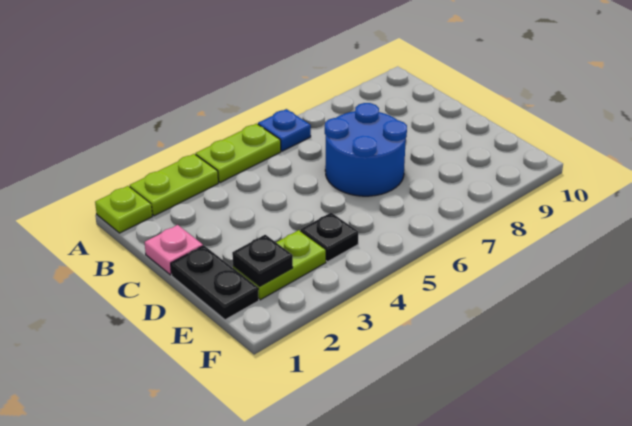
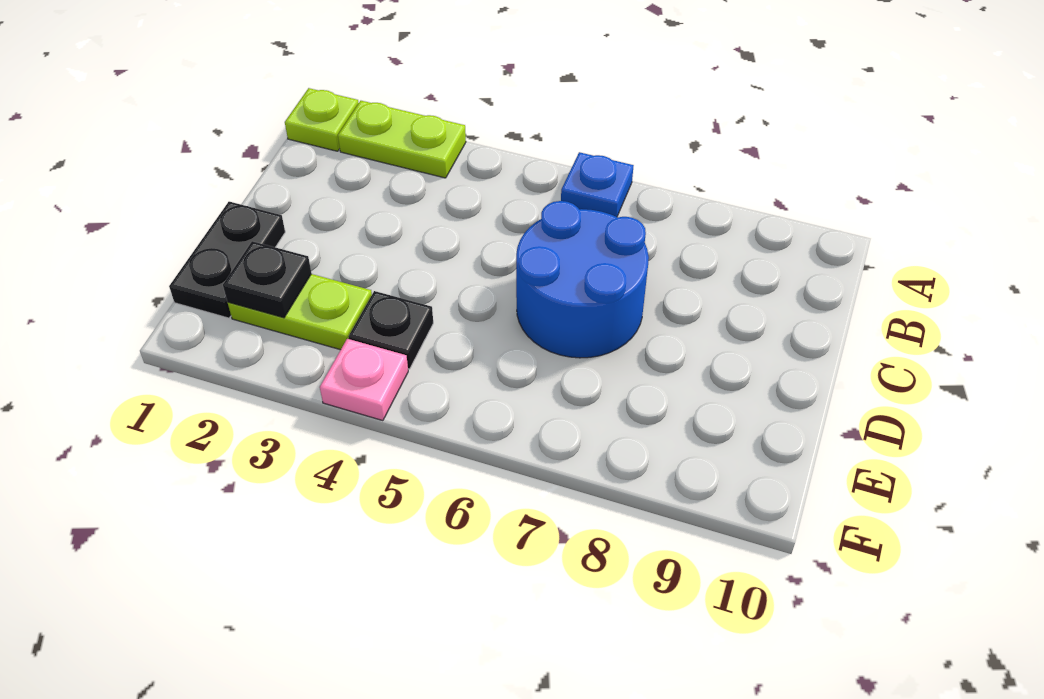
lime 1x2 plate [196,124,281,183] -> none
pink 1x1 plate [145,225,203,275] -> pink 1x1 plate moved to [320,339,408,421]

